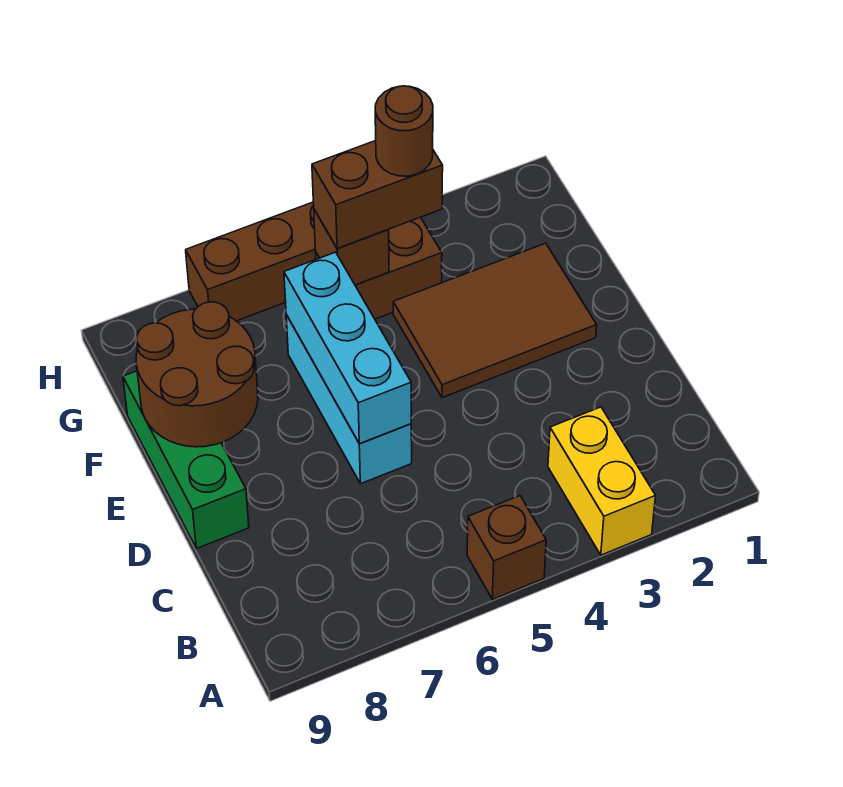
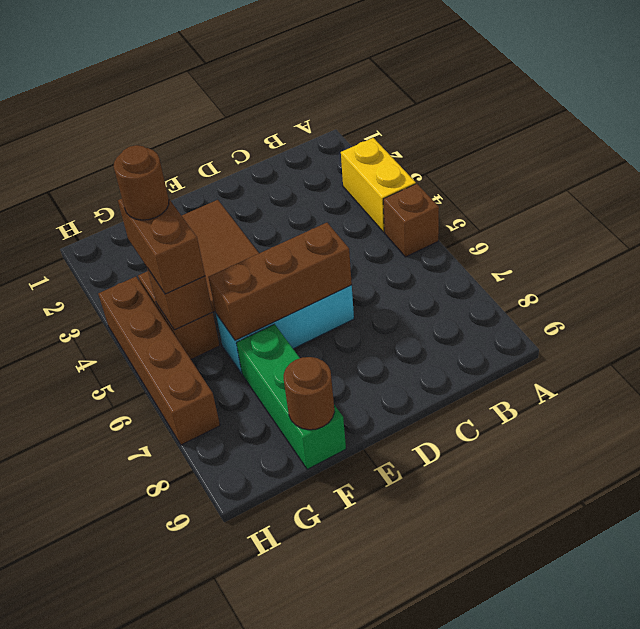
yellow 1x2 brick [548,407,656,555] -> yellow 1x2 brick turned to [341,138,416,232]
cyan 1x3 brick [284,252,411,444] -> brown 1x3 brick [208,223,352,341]
green 1x3 brick [123,371,249,549] -> green 1x3 brick turned to [236,324,346,469]
brown 2x2 round brick [136,302,258,447] -> brown 1x1 round brick [284,357,335,430]

